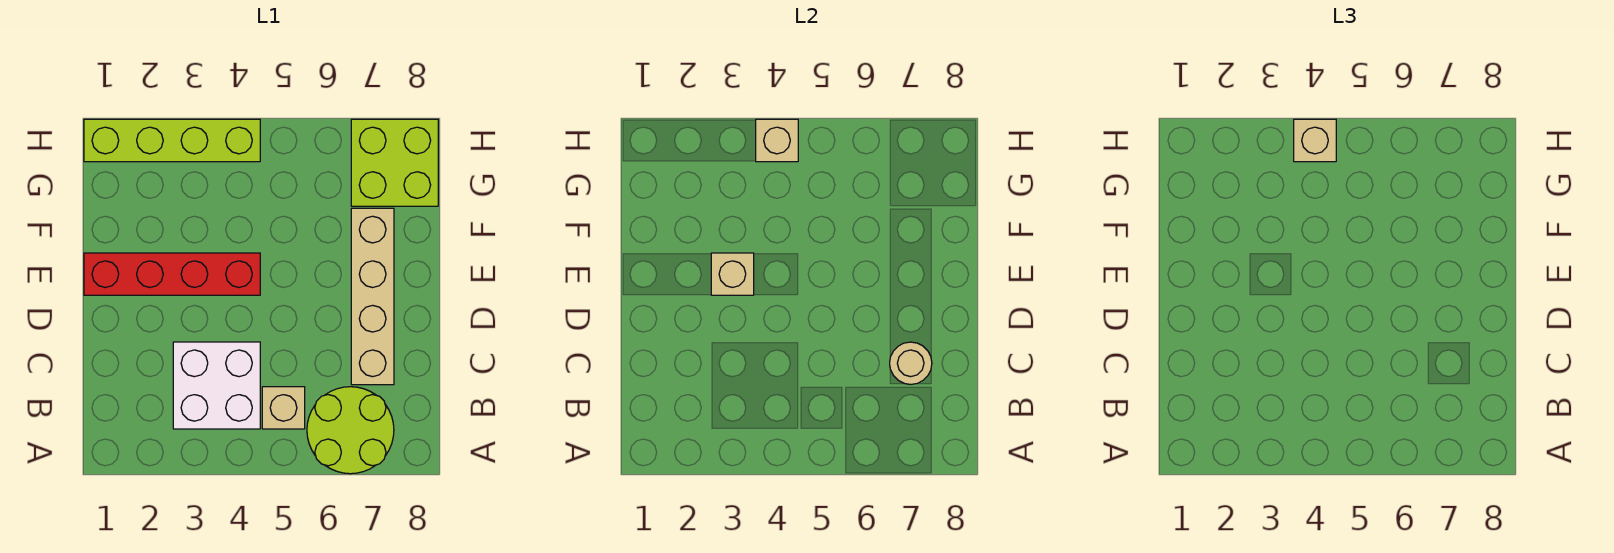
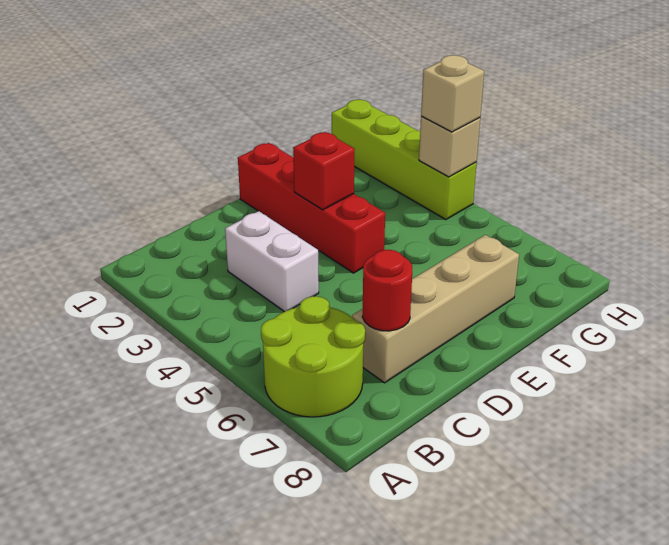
white 2x2 brick [173,342,260,429] -> white 1x2 brick [225,211,319,312]
tan 1x1 brick [262,387,305,429] -> none
tan 1x1 round brick [890,342,932,384] -> red 1x1 round brick [362,250,412,331]
tan 1x1 brick [711,253,754,295] -> red 1x1 brick [293,132,354,210]
lime 2x2 brick [351,119,438,206] -> none

